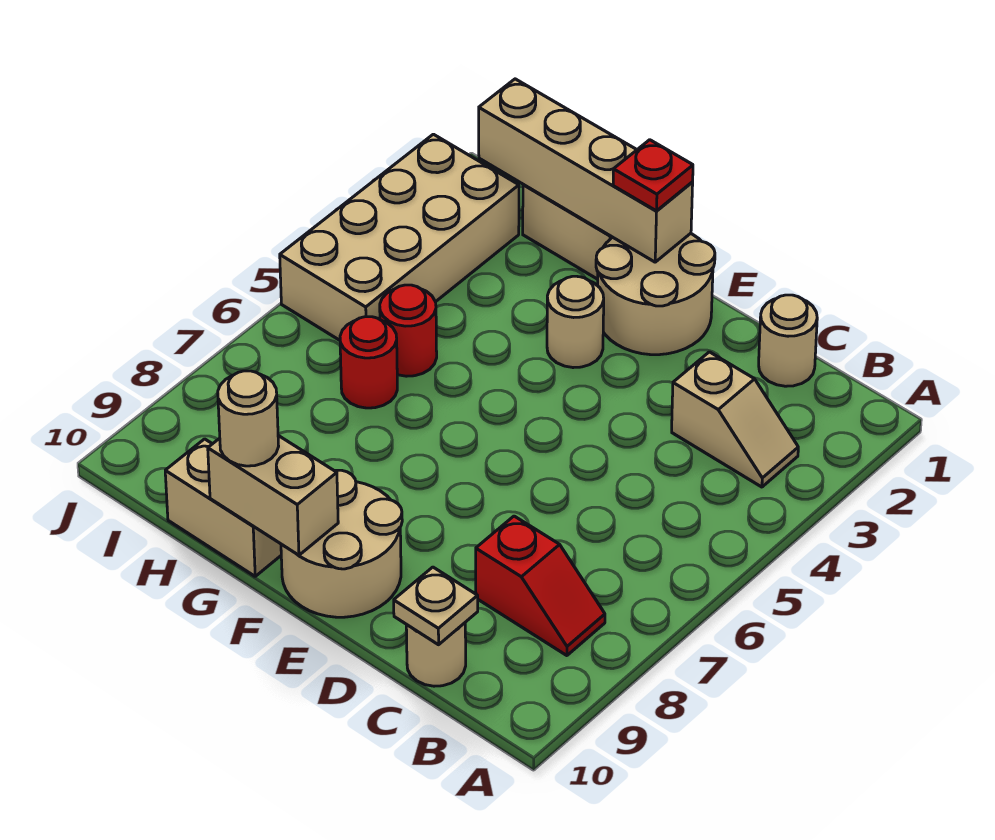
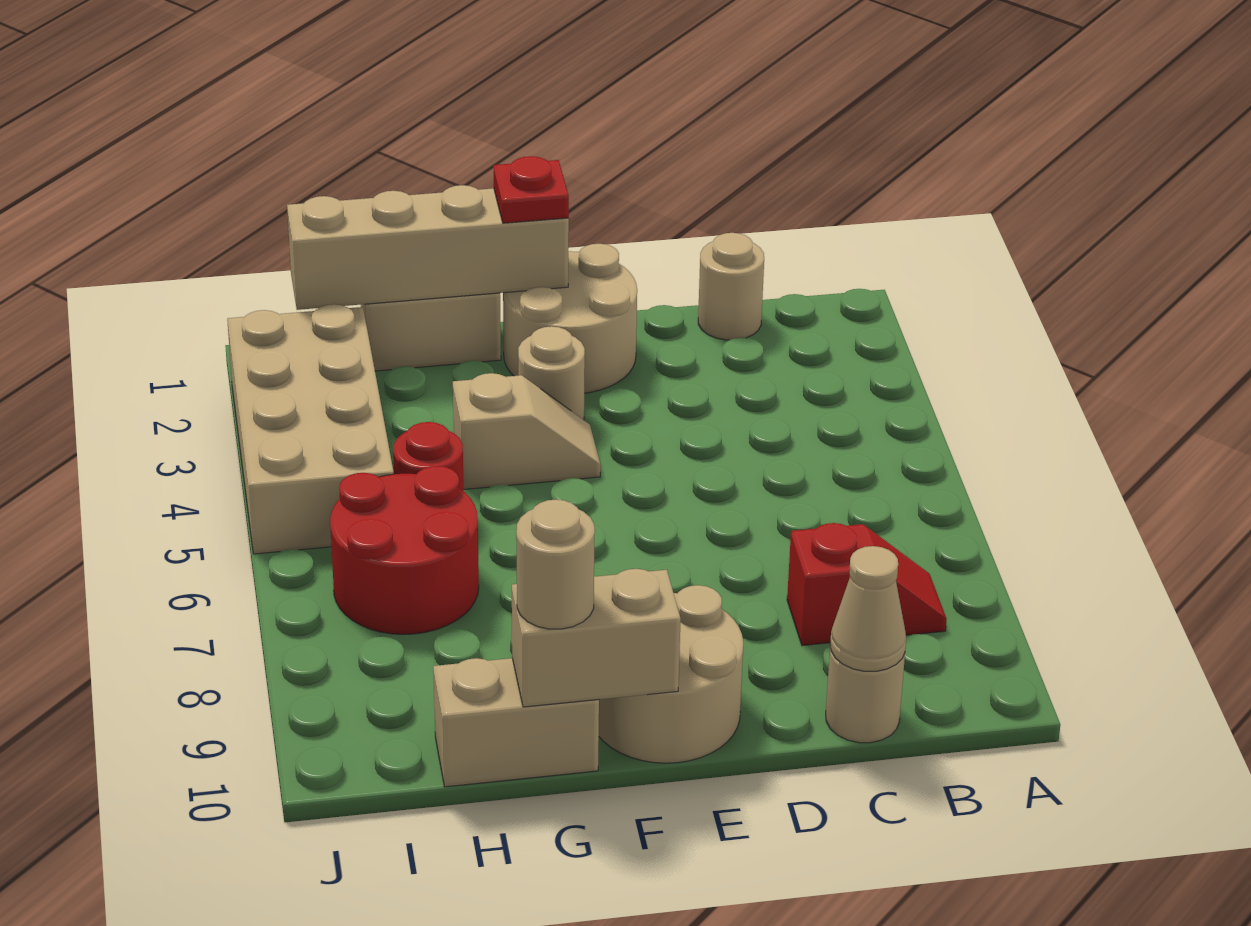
tan 1x2 slope [672,352,798,487] -> tan 1x2 slope moved to [453,373,601,489]
tan 1x1 plate [394,567,478,645] -> tan 1x1 cone [830,546,906,671]
red 1x1 round brick [340,317,397,408] -> red 2x2 round brick [330,466,479,635]

